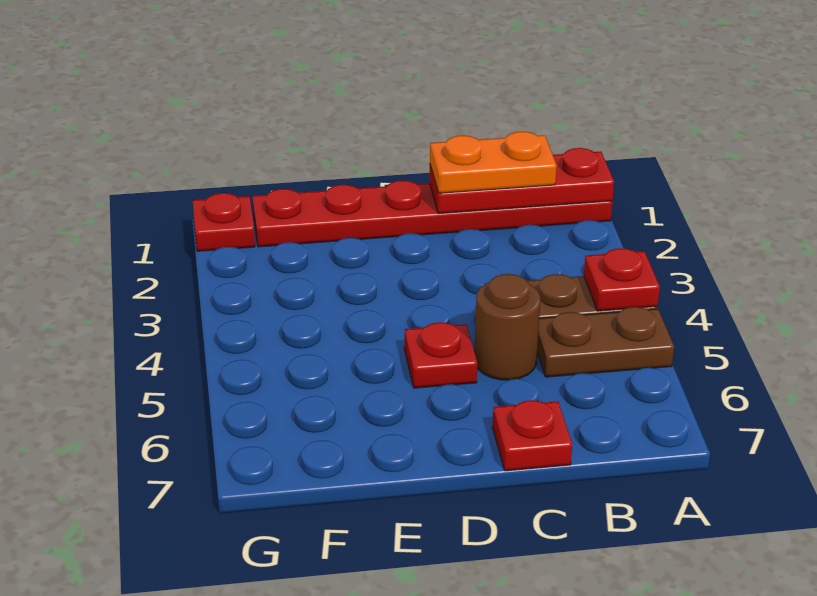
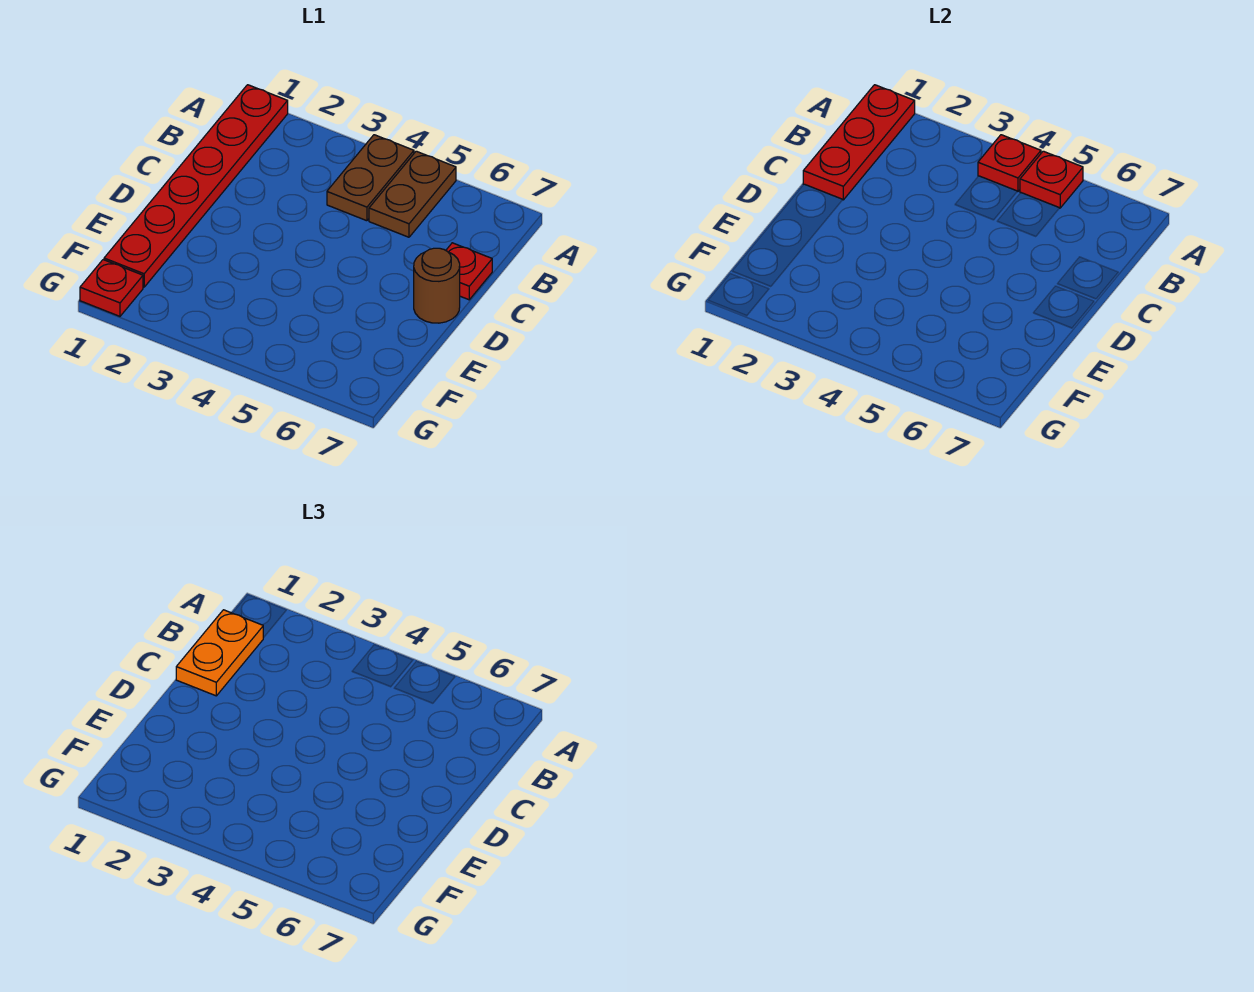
brown 1x1 round brick [474,274,540,380] -> brown 1x1 round brick moved to [414,248,460,323]
red 1x1 plate [404,322,477,388] -> red 1x1 plate moved to [1020,151,1083,208]

